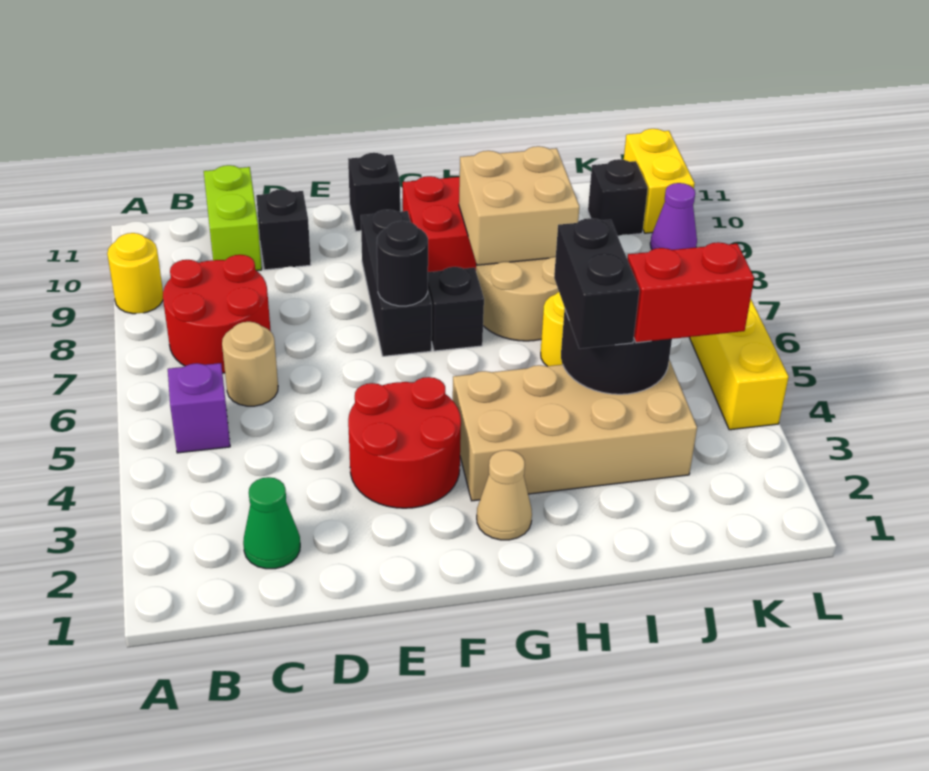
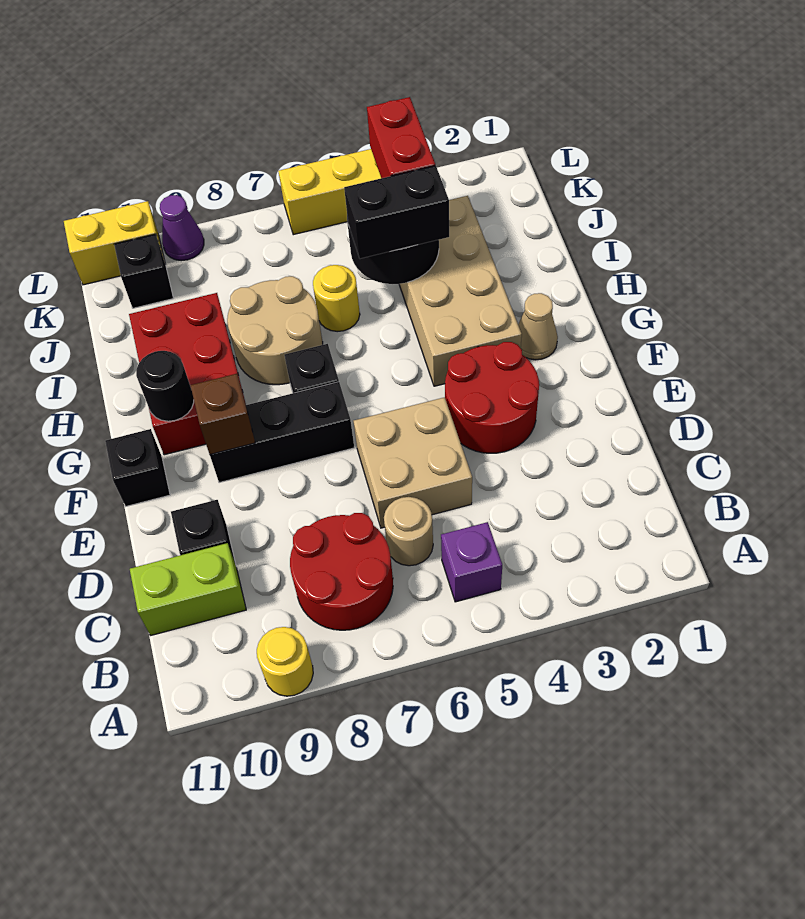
green 1x1 cone [243,477,300,569] -> none
black 1x1 round brick [377,221,428,306] -> black 1x1 round brick moved to [136,351,194,421]
none -> brown 1x1 brick [191,374,255,455]
tan 2x2 brick [459,146,579,265] -> tan 2x2 brick moved to [354,397,472,528]

